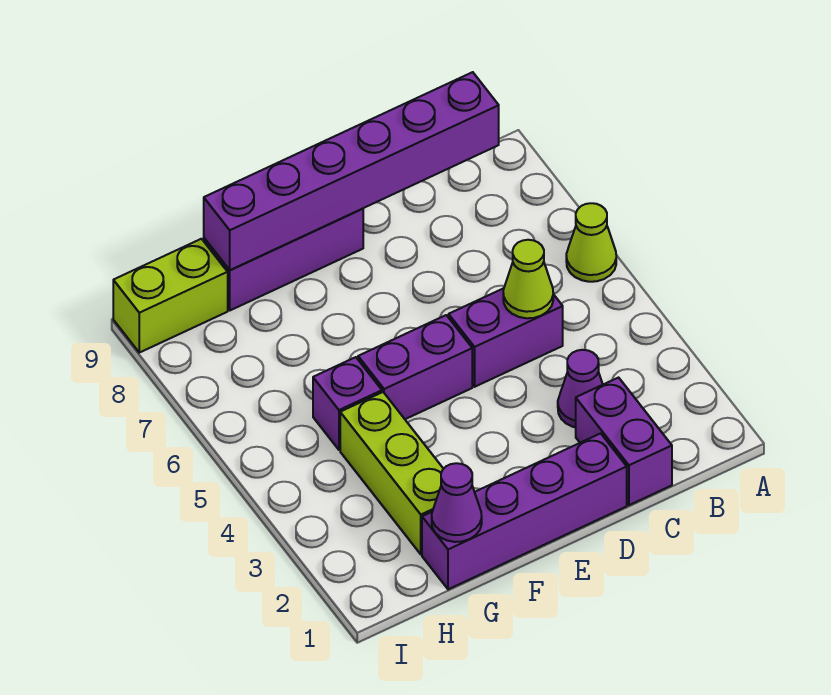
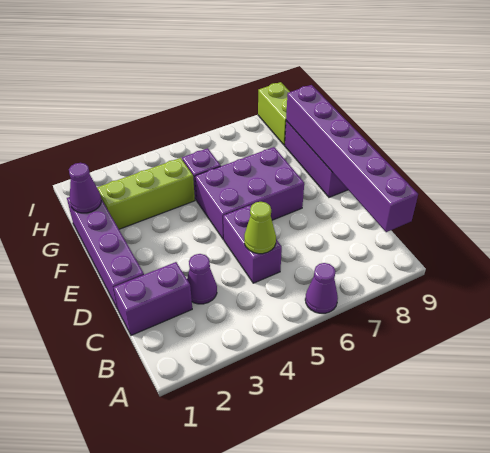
lime 1x1 cone [566,203,616,282] -> purple 1x1 cone [305,263,338,313]
purple 1x2 brick [358,315,472,419] -> purple 2x3 brick [195,147,304,240]

